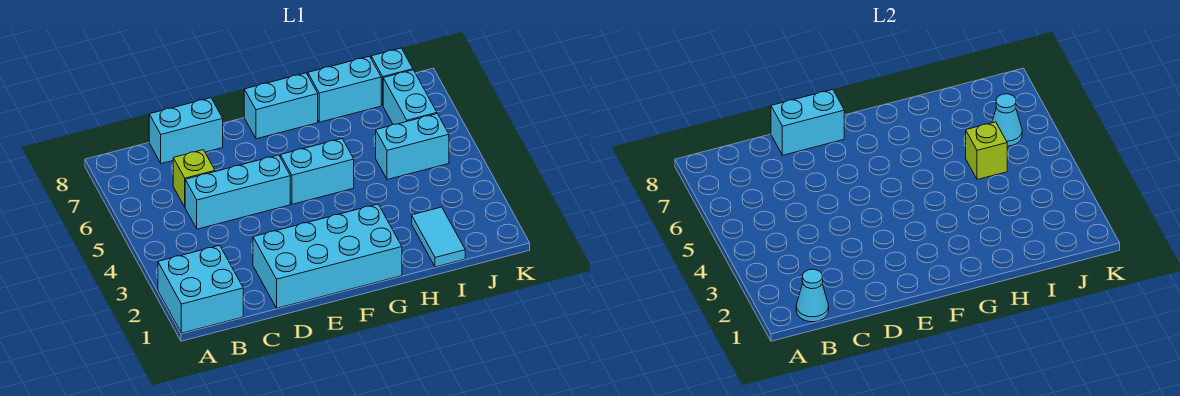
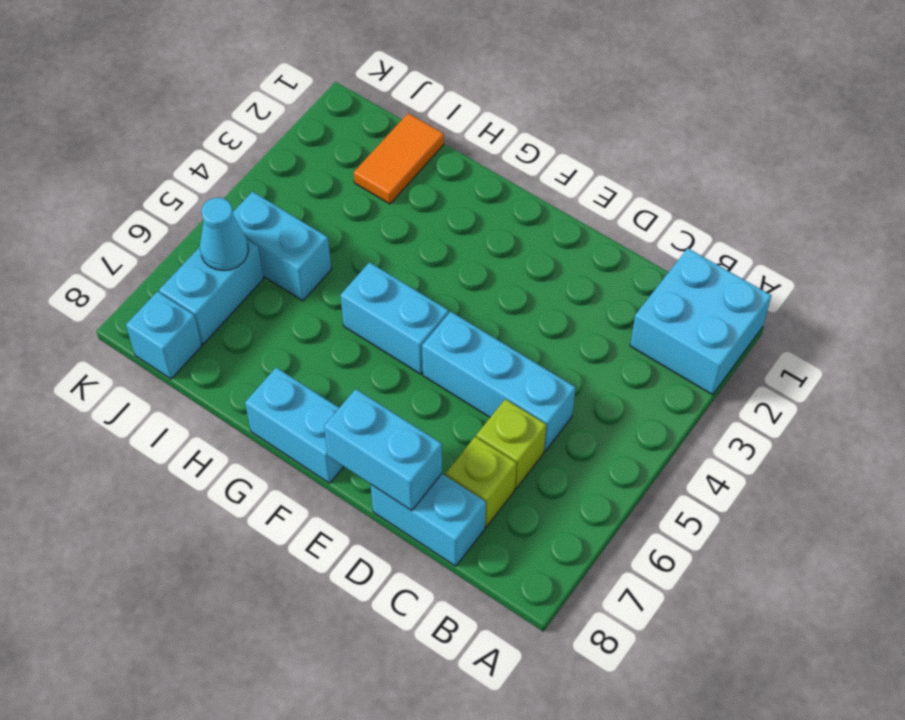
cyan 1x1 cone [796,269,829,322] -> none
cyan 2x4 brick [253,204,402,308] -> none
cyan 1x2 brick [308,56,381,122] -> none
cyan 1x2 tile [412,207,465,267] -> orange 1x2 tile [354,113,444,204]
lime 1x1 brick [966,122,1007,180] -> lime 1x1 brick moved to [446,437,516,527]

